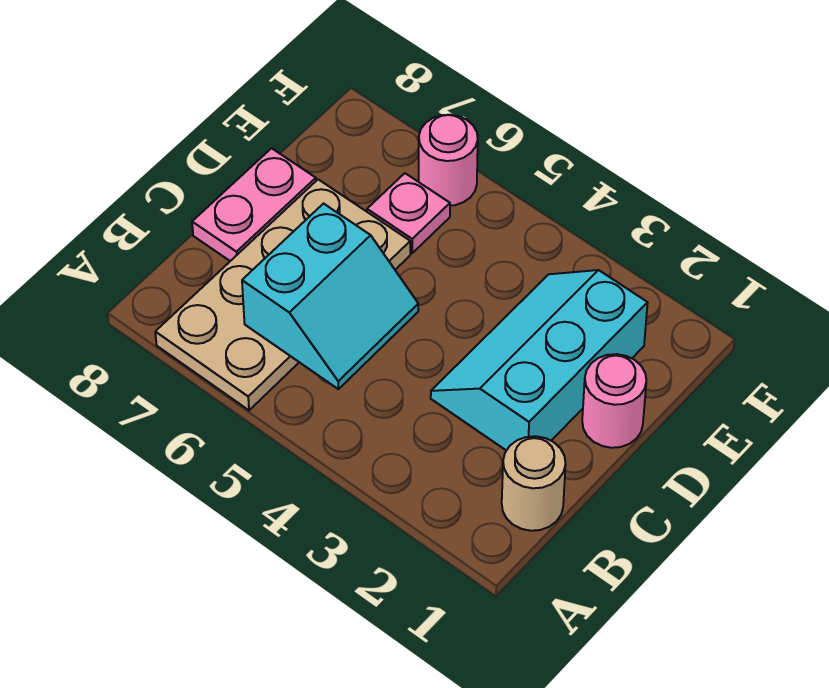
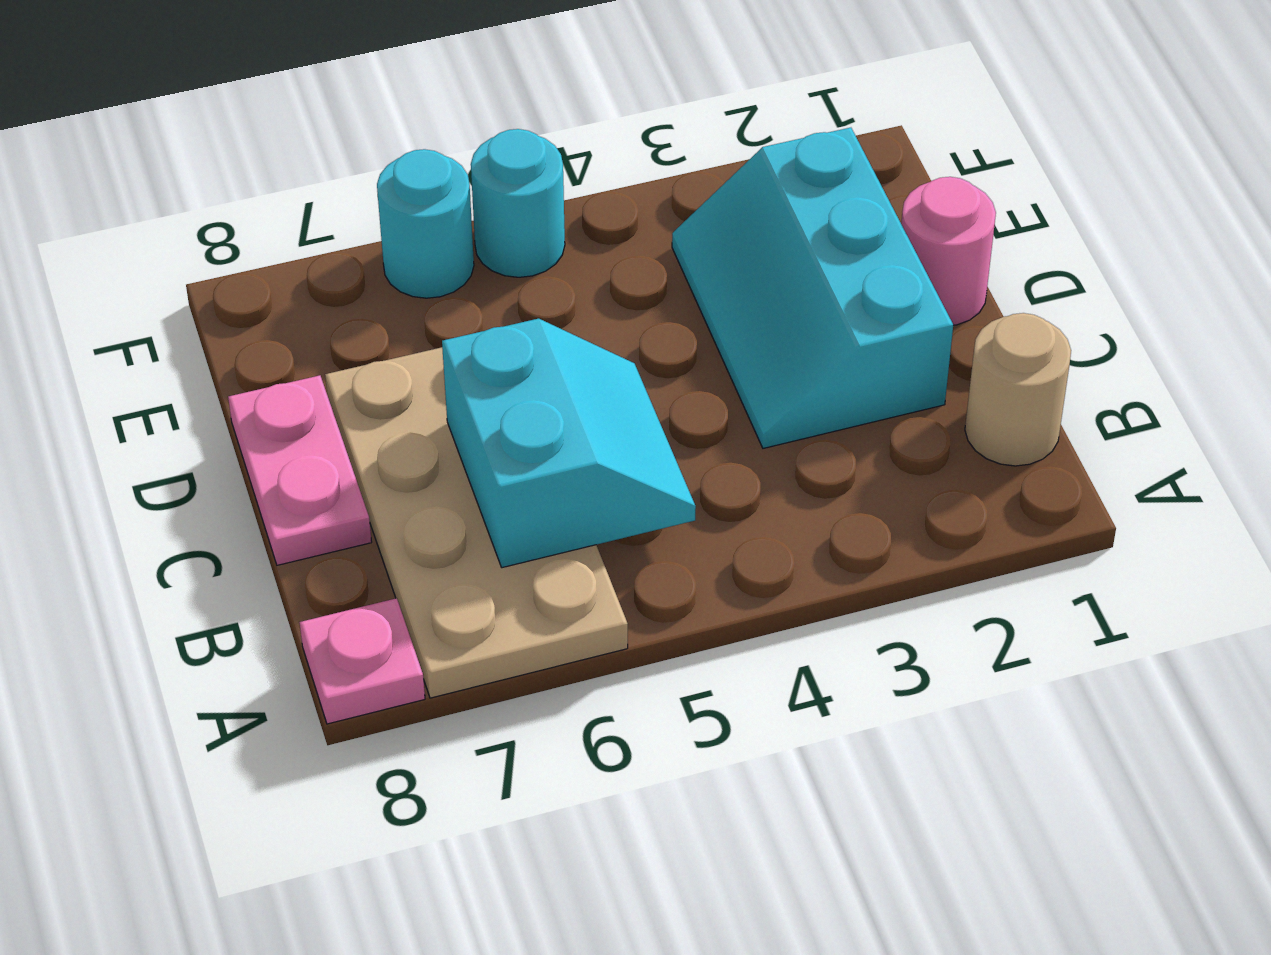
pink 1x1 plate [367,173,450,253] -> pink 1x1 plate moved to [299,598,425,724]
none -> cyan 1x1 round brick [471,129,565,277]
pink 1x1 round brick [419,115,478,206] -> cyan 1x1 round brick [377,149,474,298]

